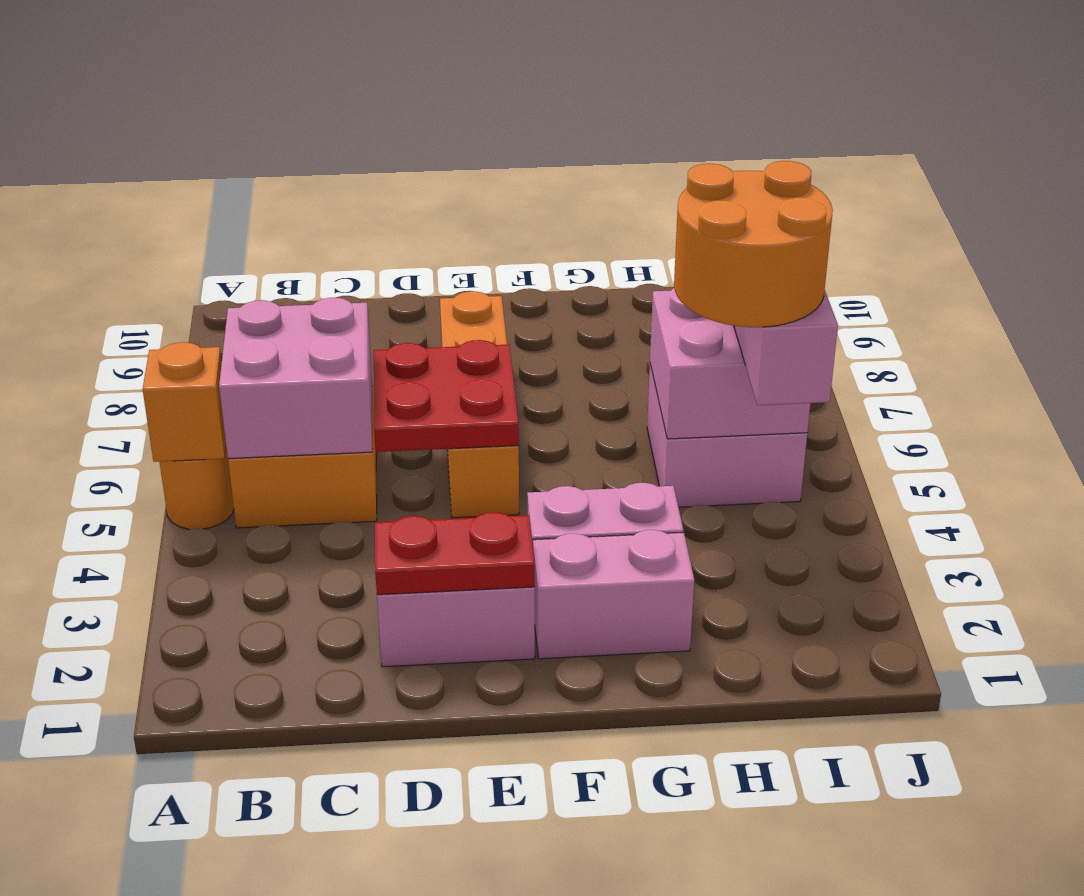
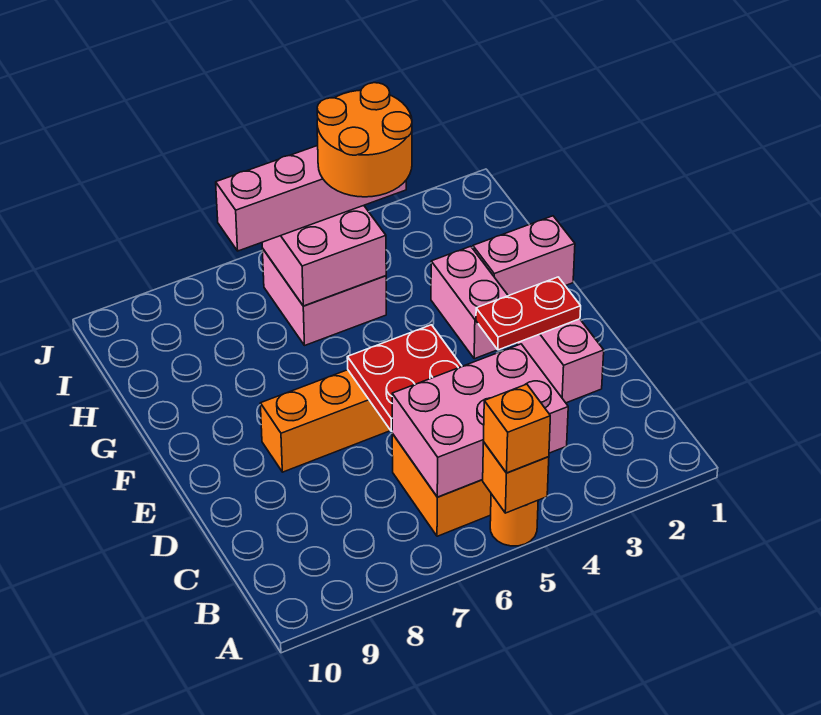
none -> orange 1x1 brick [484,384,550,473]
pink 2x2 brick [219,298,372,459] -> pink 2x3 brick [392,344,568,497]
red 1x2 plate [375,512,535,595] -> red 1x2 plate turned to [476,277,581,350]
pink 1x2 brick [533,530,694,659] -> pink 1x2 brick turned to [473,216,575,296]

